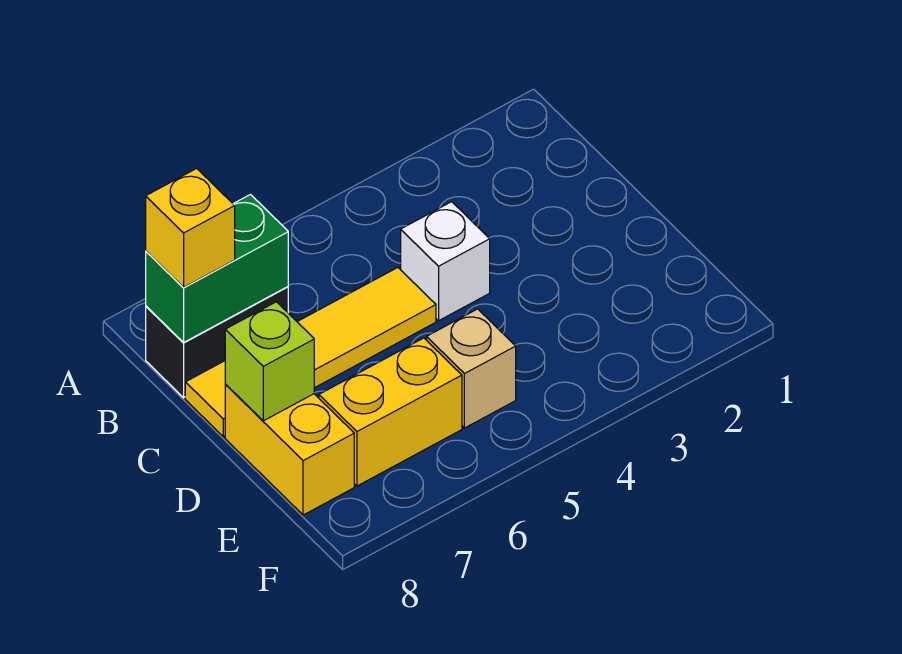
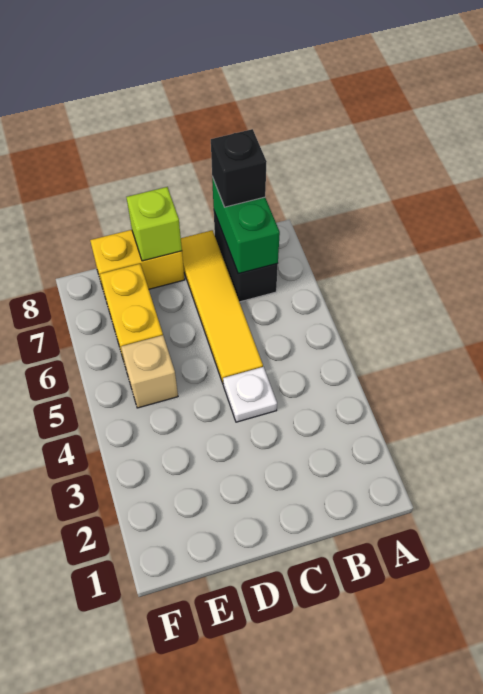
yellow 1x1 brick [146,168,235,287] -> black 1x1 brick [211,129,267,207]
white 1x1 brick [401,202,490,321] -> white 1x1 plate [223,367,277,422]

